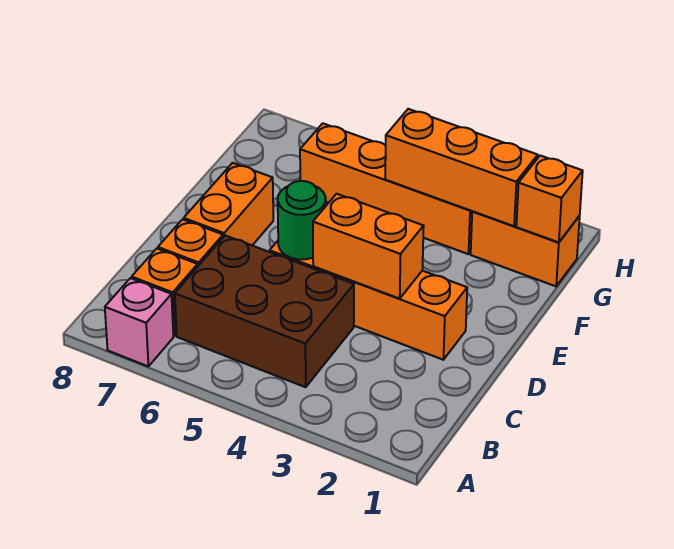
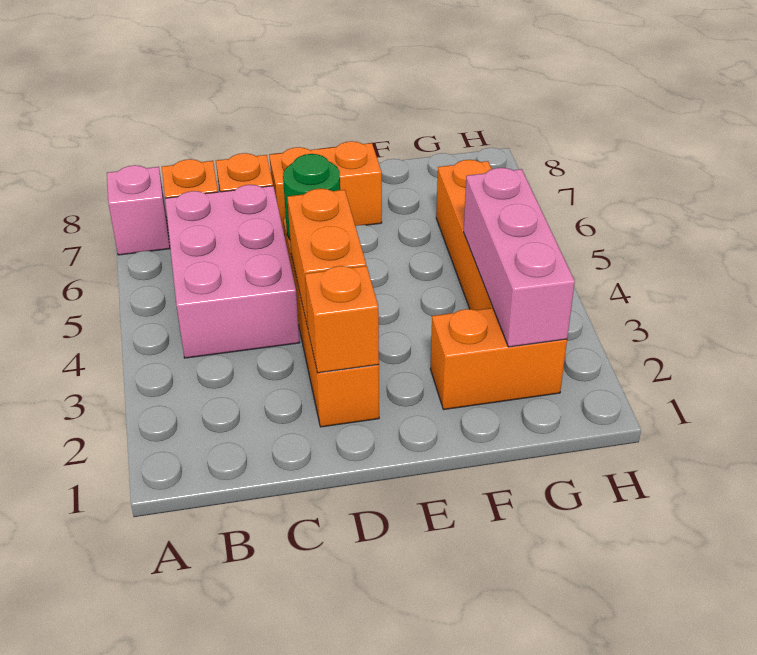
brown 2x3 brick [175,235,354,387] -> pink 2x3 brick [165,185,300,358]
orange 1x2 brick [471,212,580,286] -> orange 1x2 brick turned to [430,308,567,410]
orange 1x1 brick [516,156,583,242] -> orange 1x1 brick moved to [305,266,379,373]
orange 1x3 brick [385,109,538,226] -> pink 1x3 brick [464,168,575,347]

